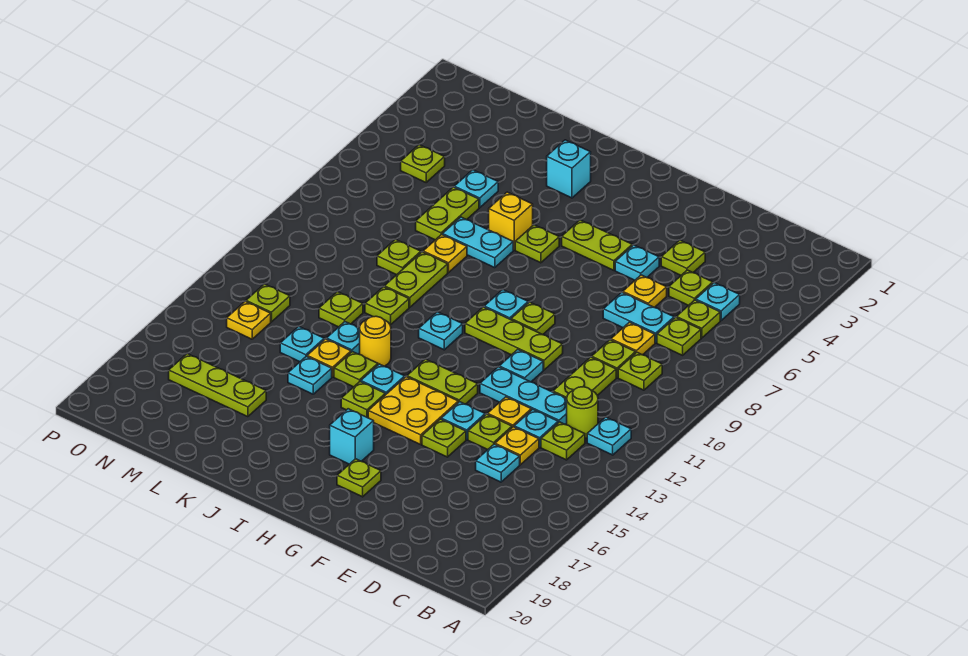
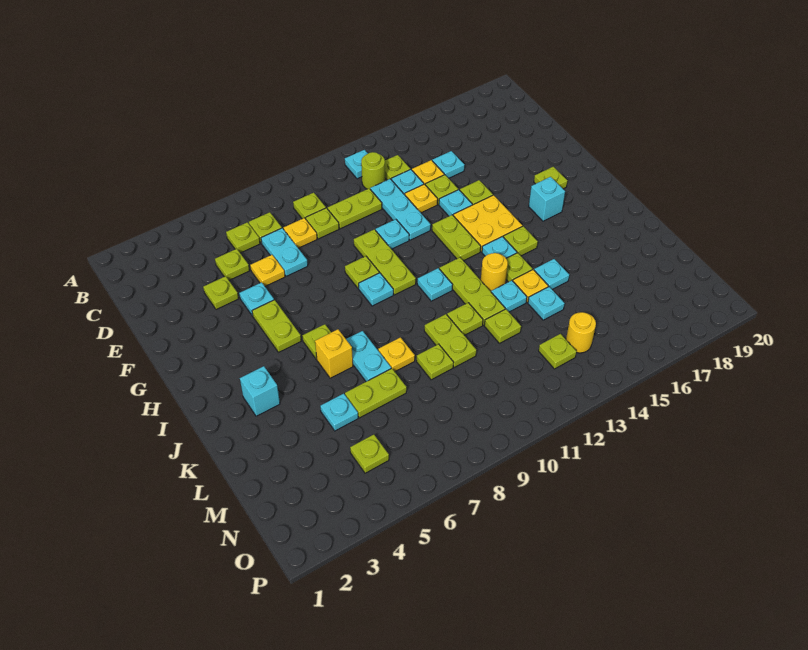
cyan 1x1 plate [696,283,740,320] -> none
lime 1x2 plate [384,252,448,307] -> lime 1x2 plate turned to [424,314,476,367]
lime 1x3 plate [169,353,266,417] -> lime 1x3 plate moved to [439,258,505,325]
yellow 1x1 plate [227,301,271,339] -> yellow 1x1 round brick [566,312,596,353]

